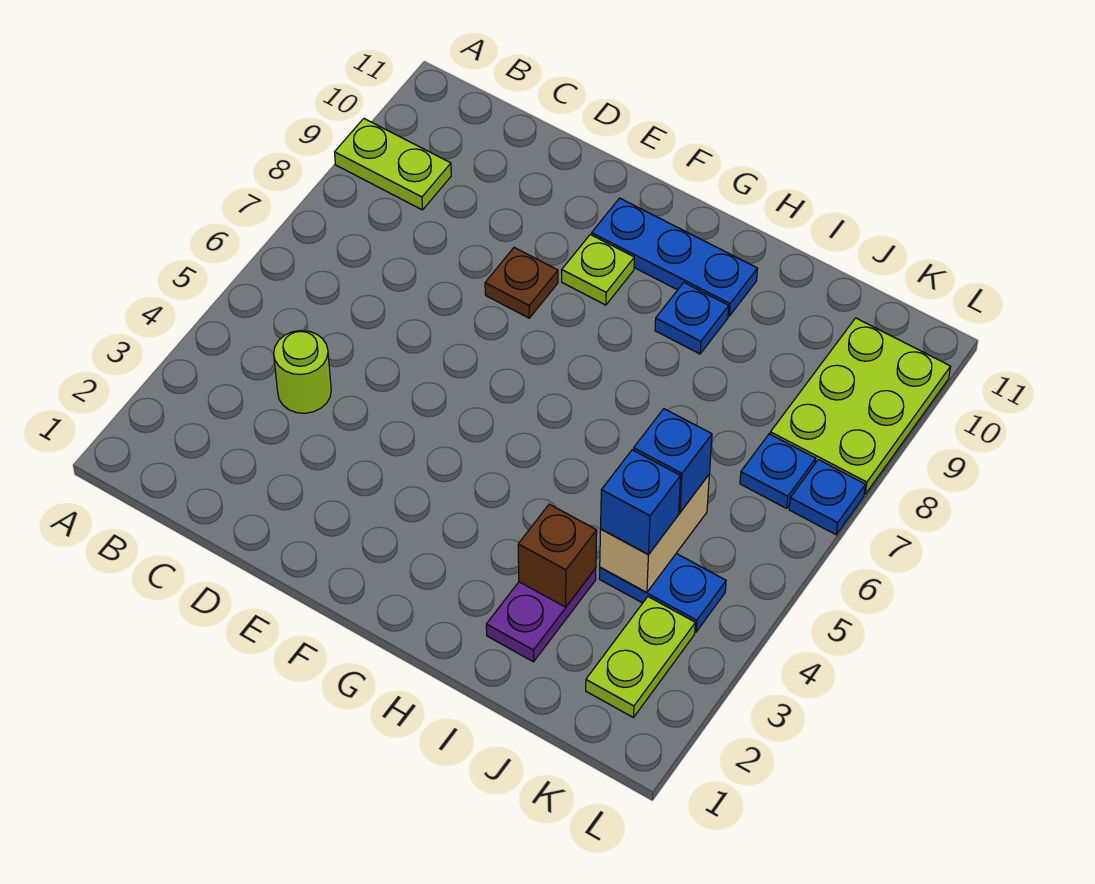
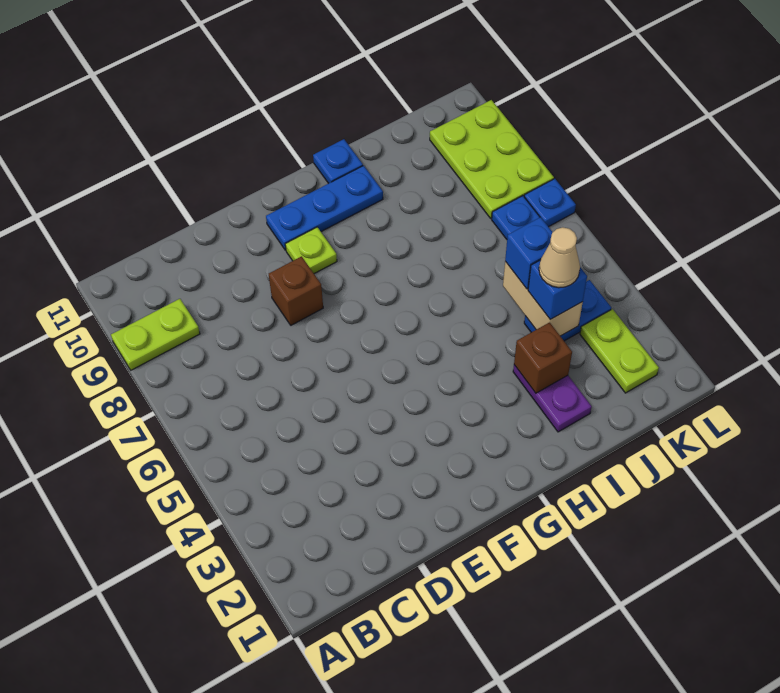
lime 1x1 round brick [274,331,331,413] -> none
brown 1x1 plate [485,248,558,318] -> brown 1x1 brick [269,256,323,325]
blue 1x1 plate [655,283,729,354] -> blue 1x1 plate moved to [313,139,363,183]
none -> tan 1x1 cone [539,227,580,288]

